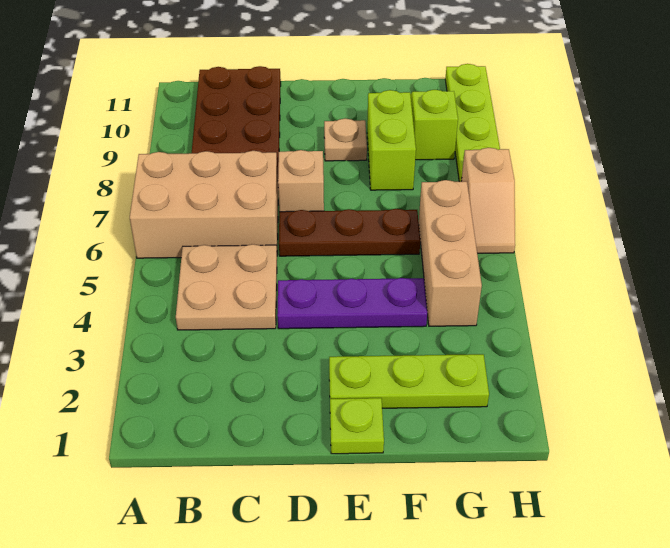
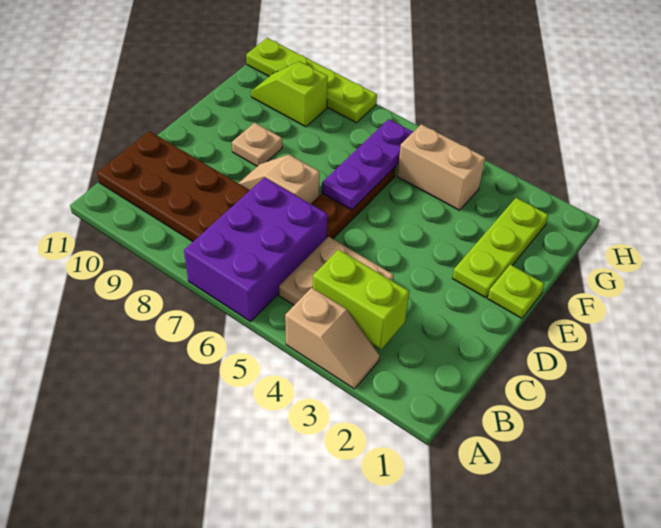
tan 2x3 brick [130,151,278,258] -> purple 2x3 brick [184,178,328,321]
purple 1x3 plate [277,278,427,329] -> purple 1x3 plate moved to [322,119,413,210]
lime 1x2 brick [367,90,416,190] -> lime 1x2 brick moved to [313,249,409,349]
tan 1x3 brick [419,180,482,326] -> tan 1x2 brick [397,124,485,210]
tan 1x2 slope [461,148,515,253] -> tan 1x2 slope moved to [285,288,380,389]

